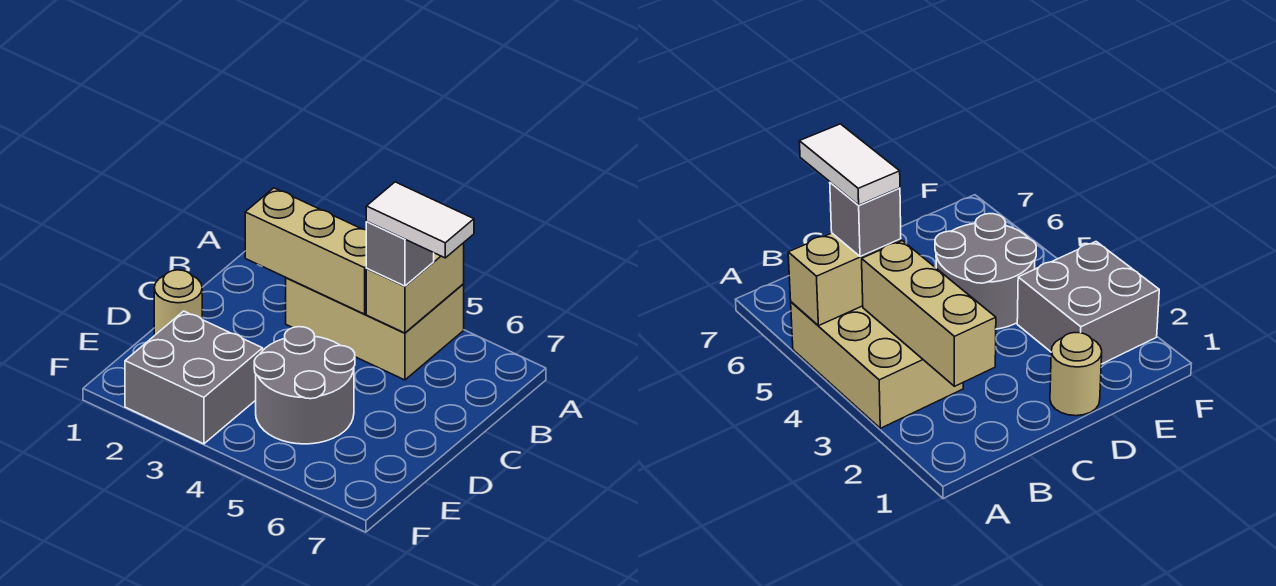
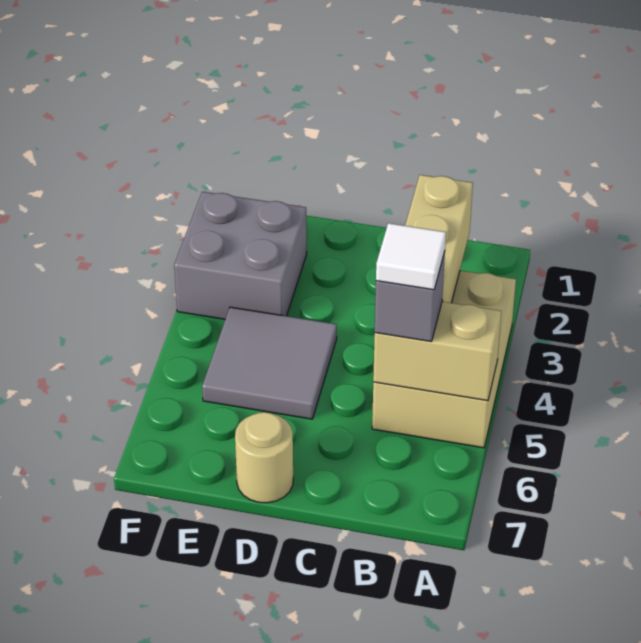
white 1x2 tile [366,182,474,258] -> white 1x1 tile [376,223,446,290]
tan 1x1 round brick [154,270,202,335] -> tan 1x1 round brick moved to [235,412,293,503]
grey 2x2 round brick [254,327,355,444] -> grey 2x2 tile [202,307,337,419]

